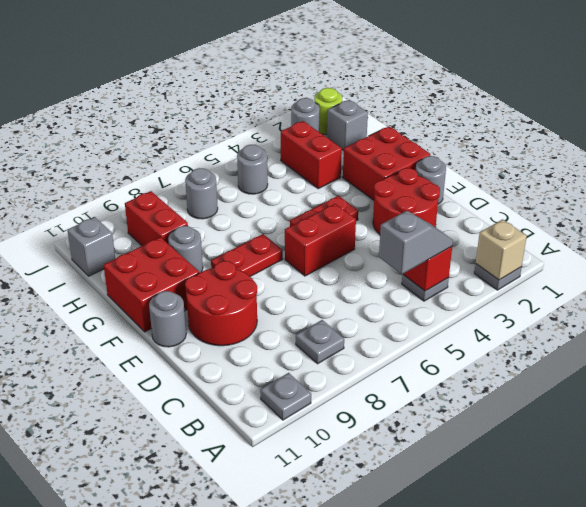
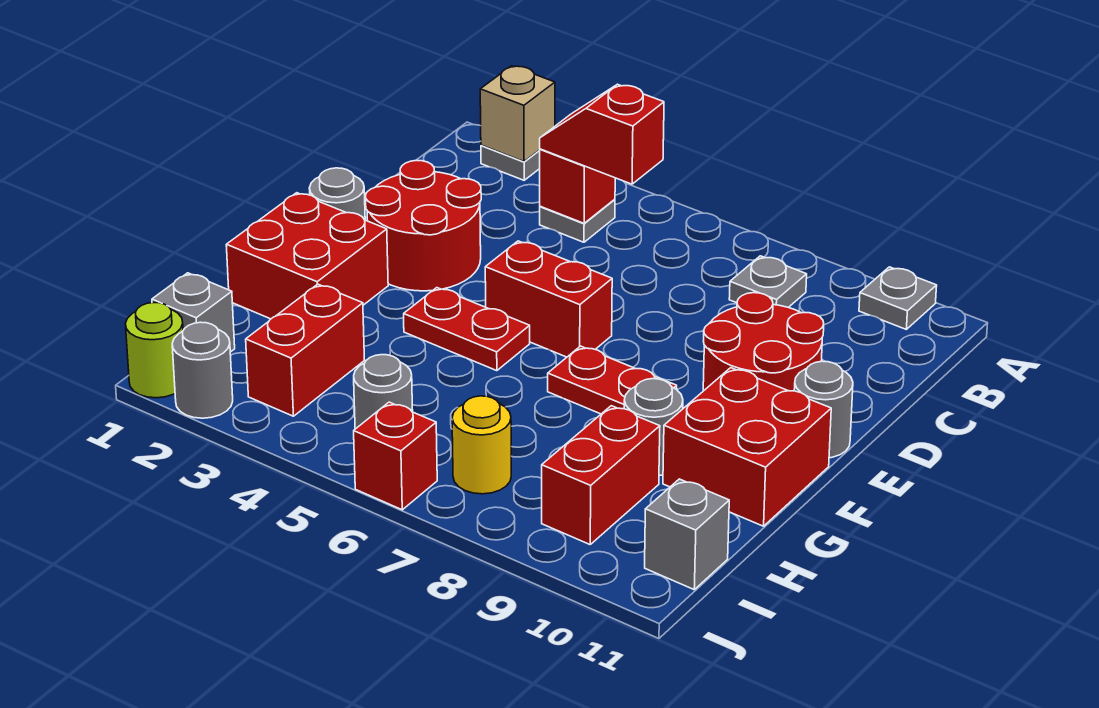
grey 1x2 slope [379,211,453,274] -> red 1x2 slope [540,84,664,184]
grey 1x1 round brick [185,168,218,219] -> yellow 1x1 round brick [452,396,511,494]
none -> red 1x1 brick [354,402,437,510]

